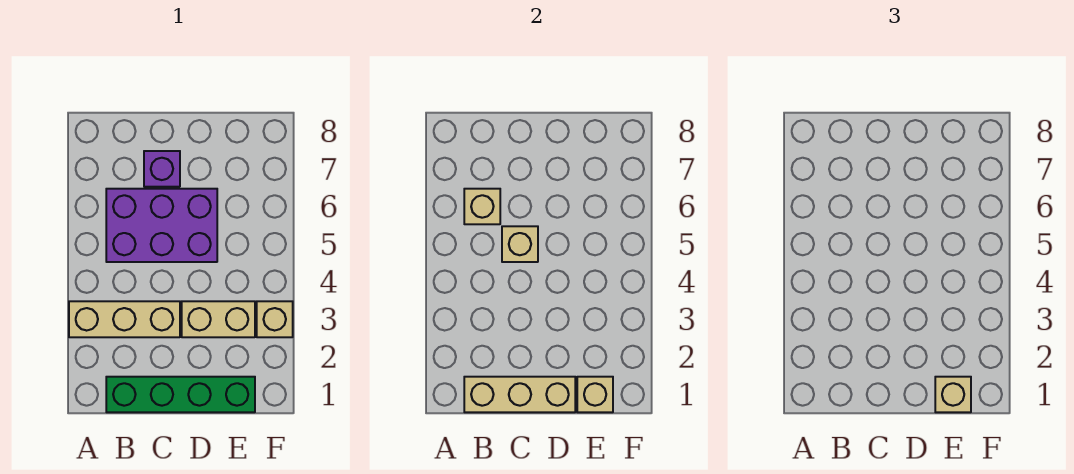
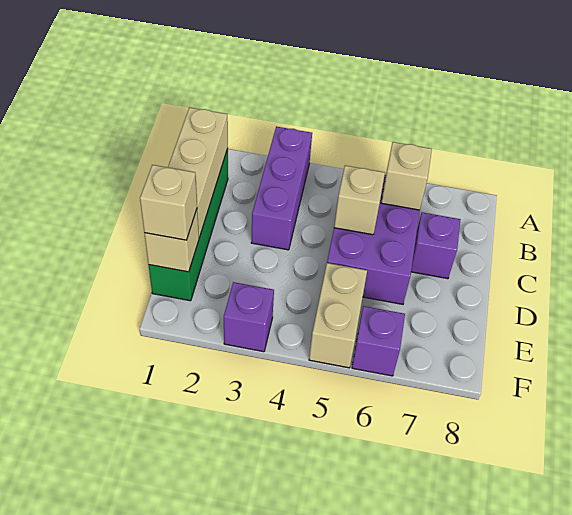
tan 1x3 brick [69,301,180,337] -> purple 1x3 brick [251,127,312,250]
tan 1x2 brick [182,301,255,337] -> tan 1x2 brick moved to [309,263,367,368]
tan 1x1 brick [257,301,293,337] -> purple 1x1 brick [224,282,274,352]
none -> purple 1x1 brick [352,306,405,376]

